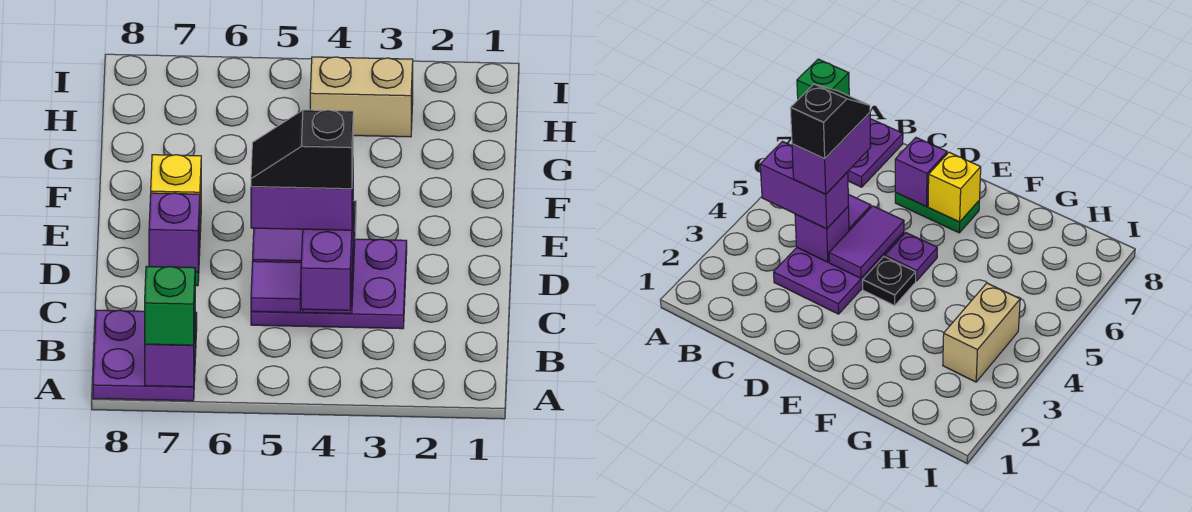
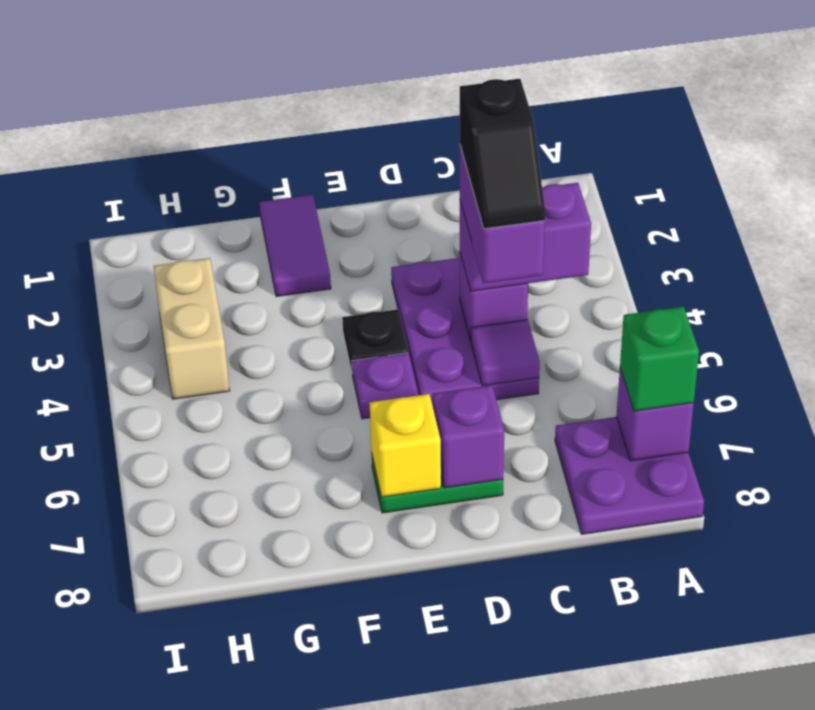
purple 1x2 tile [253,225,355,273] -> purple 1x2 tile moved to [259,195,331,297]

